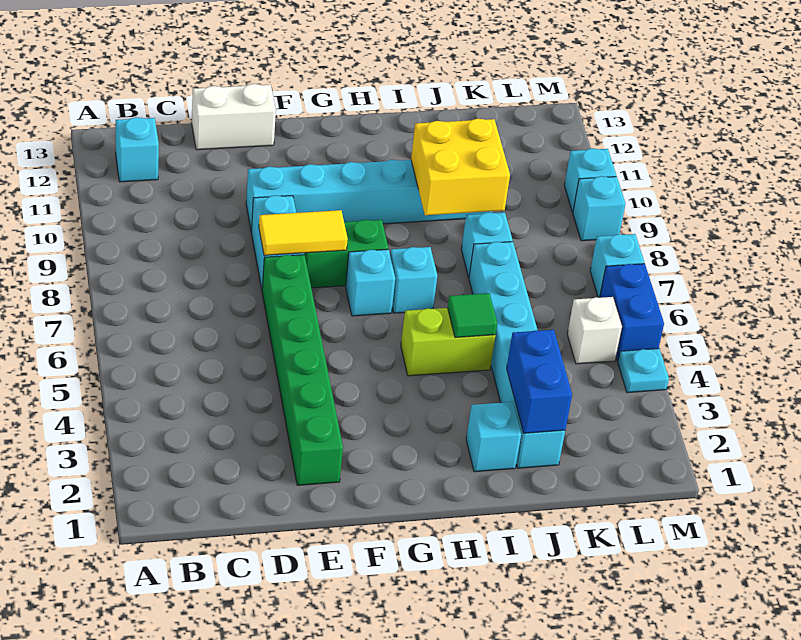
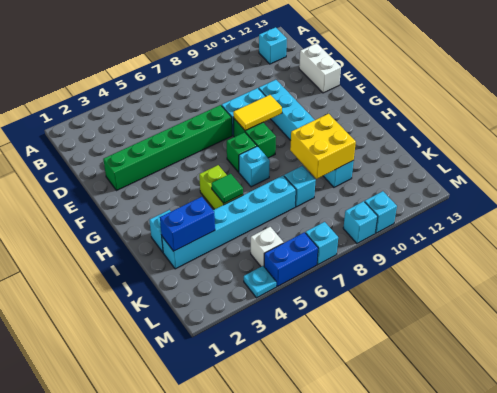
yellow 1x2 tile [259,210,348,255] -> yellow 1x2 tile turned to [233,95,282,130]
cyan 1x1 brick [346,249,395,316] -> green 1x1 brick [227,132,257,172]

